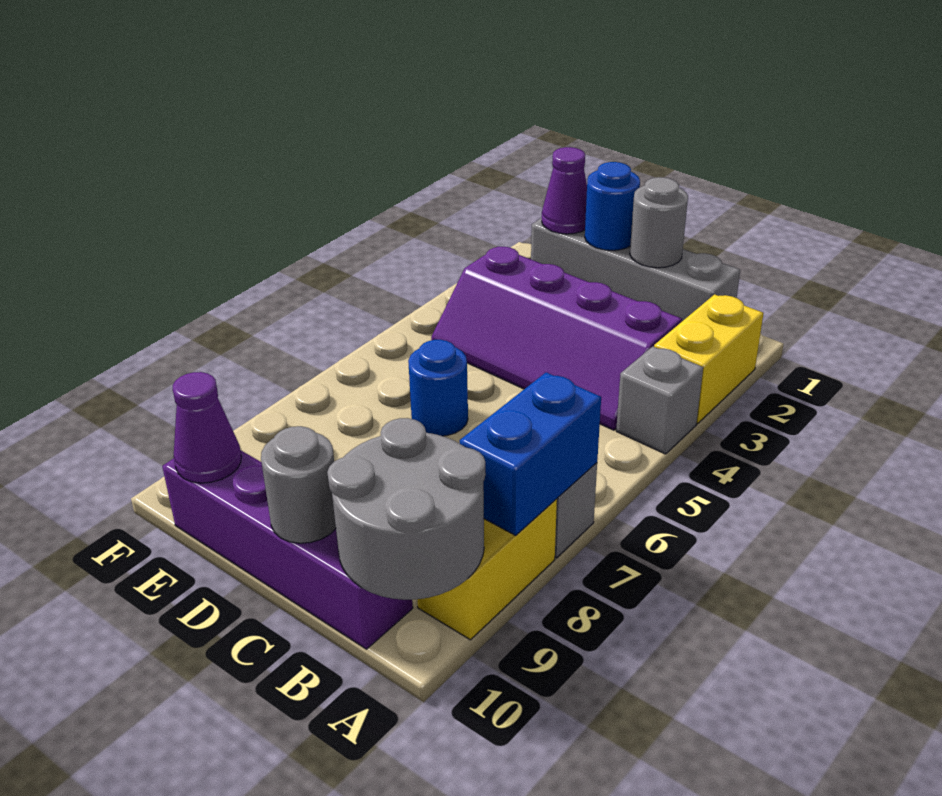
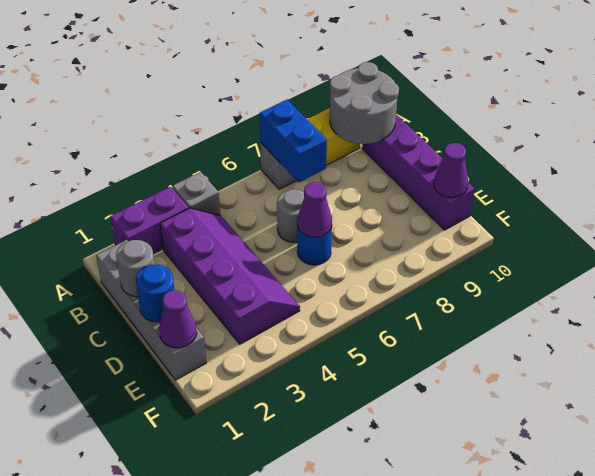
yellow 1x2 brick [654,294,764,424] -> purple 1x2 brick [110,187,189,254]
blue 1x2 brick [459,372,601,535] -> blue 1x2 brick turned to [260,100,327,182]
grey 1x1 round brick [261,426,336,543] -> grey 1x1 round brick moved to [277,189,304,242]
none -> purple 1x1 cone [297,182,332,237]

